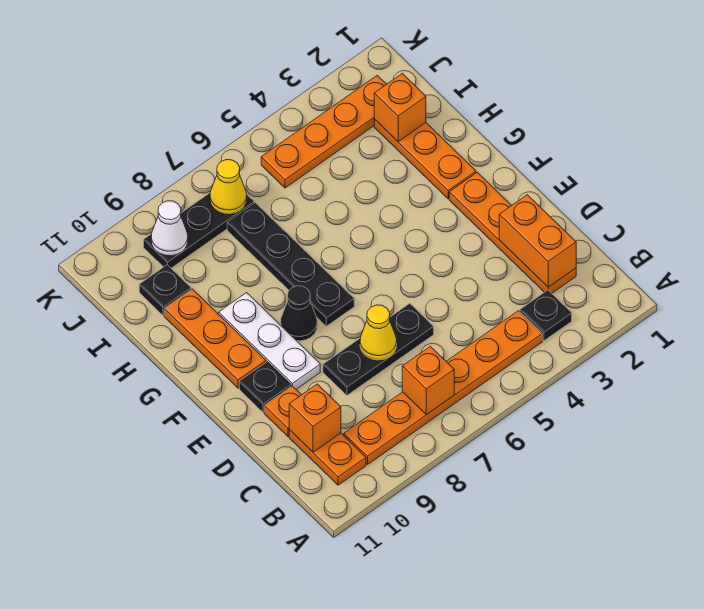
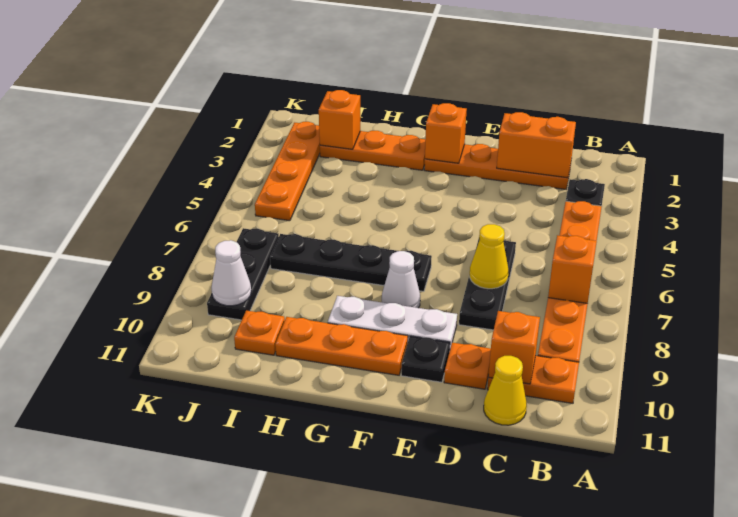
none -> orange 1x1 brick [425,103,467,163]
black 1x1 cone [281,286,317,341] -> white 1x1 cone [382,251,420,308]
black 1x1 plate [139,265,191,315] -> orange 1x1 plate [234,310,285,355]
yellow 1x1 cone [210,160,247,215] -> yellow 1x1 cone moved to [484,356,527,425]

